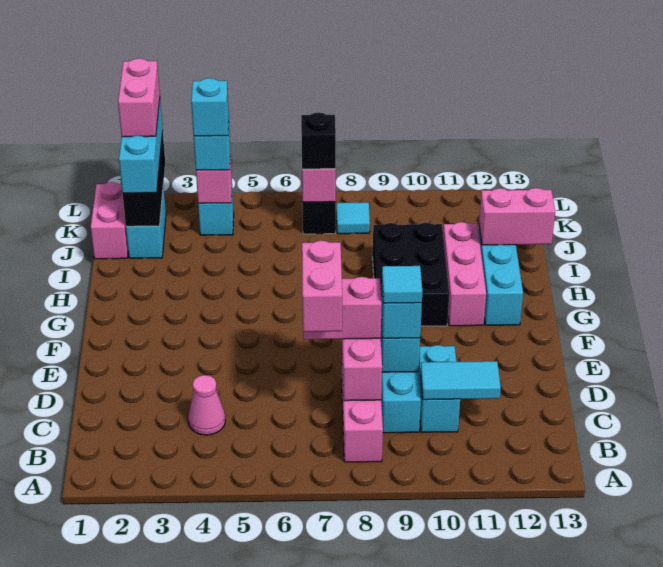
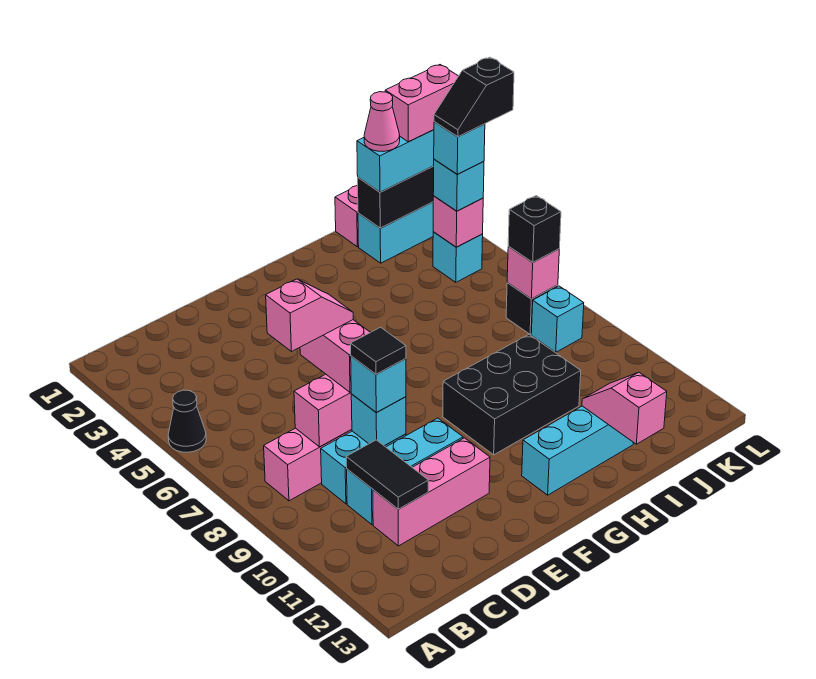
none -> black 1x1 cone [168,390,206,452]
pink 1x1 cone [188,375,225,435] -> pink 1x1 cone moved to [364,92,400,151]
pink 1x2 brick [302,241,342,332] -> pink 1x2 slope [266,279,353,352]
cyan 1x2 brick [419,345,460,432] -> cyan 1x3 brick [347,418,463,525]
cyan 1x2 tile [421,361,501,400] -> black 1x2 tile [346,440,428,509]
cyan 1x1 tile [382,266,422,303] -> black 1x1 tile [351,327,406,374]
pink 1x3 brick [443,222,486,326] -> pink 1x3 brick moved to [373,438,490,546]
pink 1x2 brick [479,188,555,245] -> pink 1x2 slope [582,372,667,444]
none -> black 1x2 slope [434,57,514,137]
cyan 1x1 tile [337,203,370,234] -> cyan 1x1 brick [531,286,584,352]

